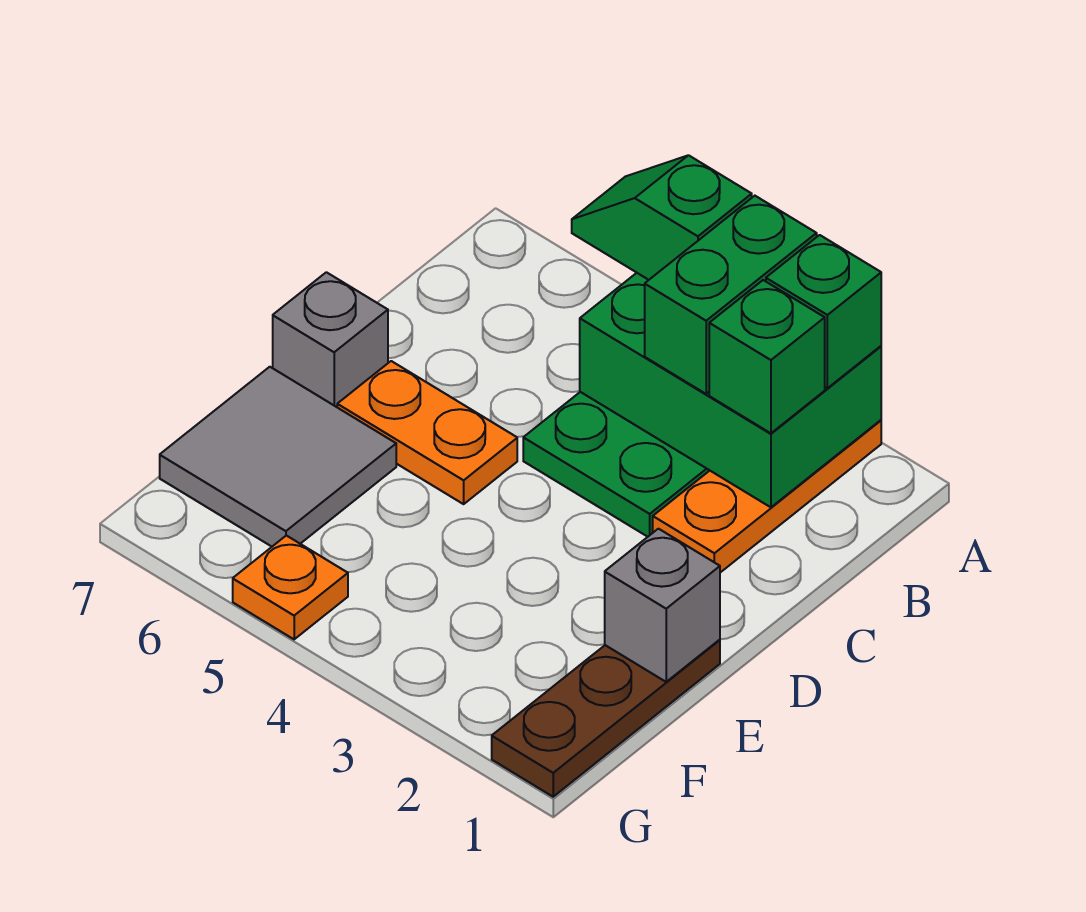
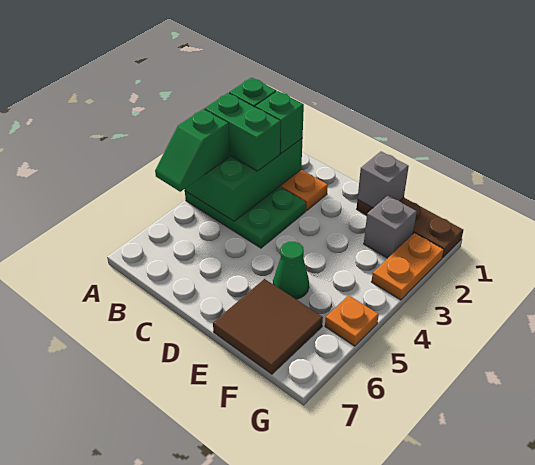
orange 1x2 plate [337,361,517,504] -> orange 1x2 plate moved to [372,233,444,300]
grey 1x1 brick [273,272,388,407] -> grey 1x1 brick moved to [364,196,417,258]
none -> green 1x1 cone [273,242,309,299]
grey 2x2 tile [160,367,396,547] -> brown 2x2 tile [213,279,323,374]

